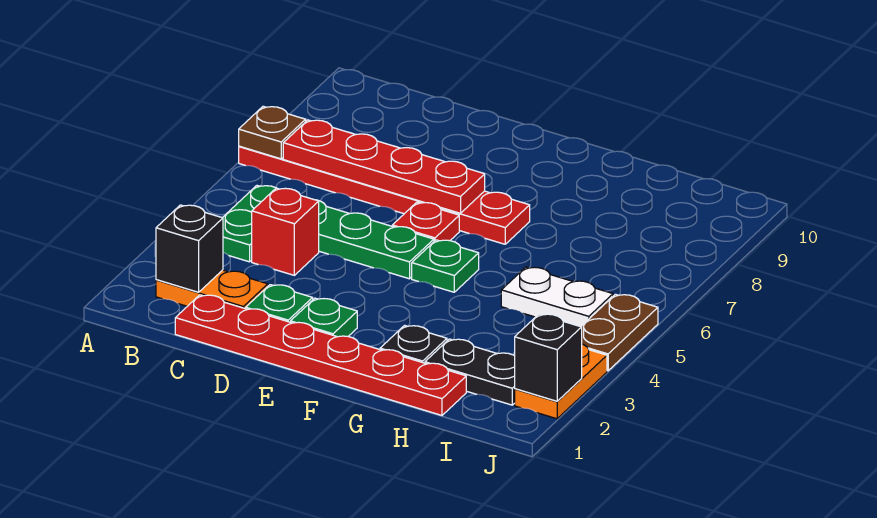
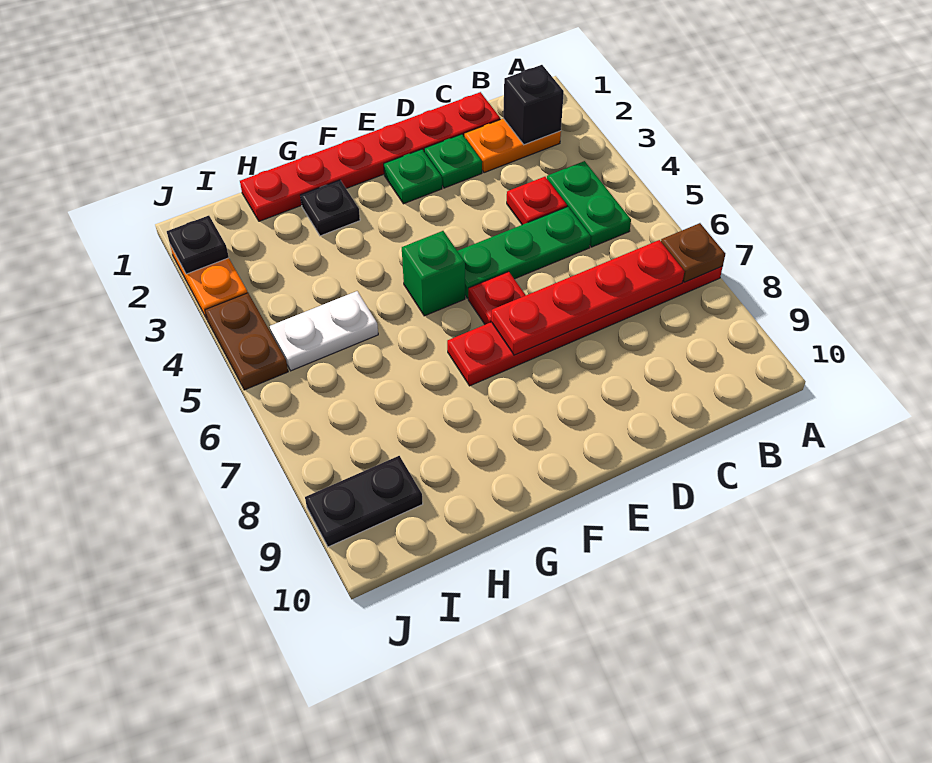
red 1x1 brick [252,188,319,275] -> red 1x1 plate [507,177,567,225]
green 1x1 plate [412,240,479,292] -> green 1x1 brick [402,231,465,316]
black 1x2 plate [425,339,515,405] -> black 1x2 plate moved to [305,456,423,547]
black 1x1 brick [515,314,582,401] -> black 1x1 plate [167,216,229,274]

